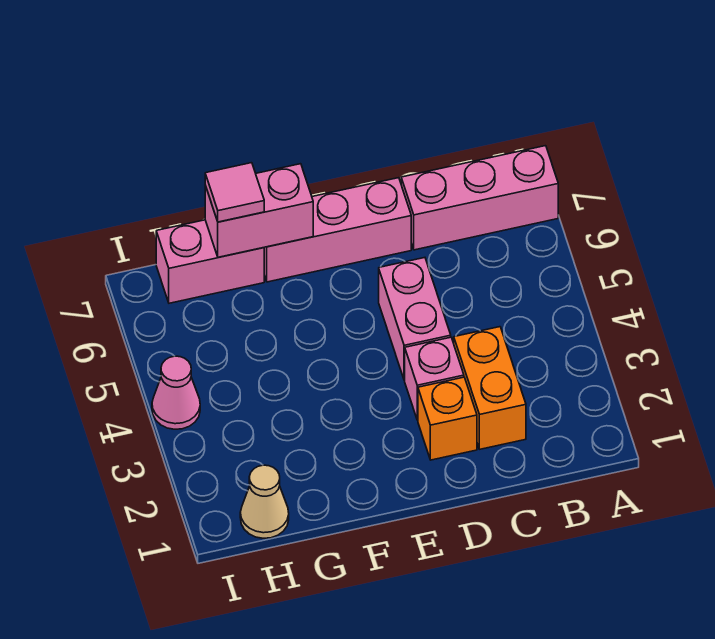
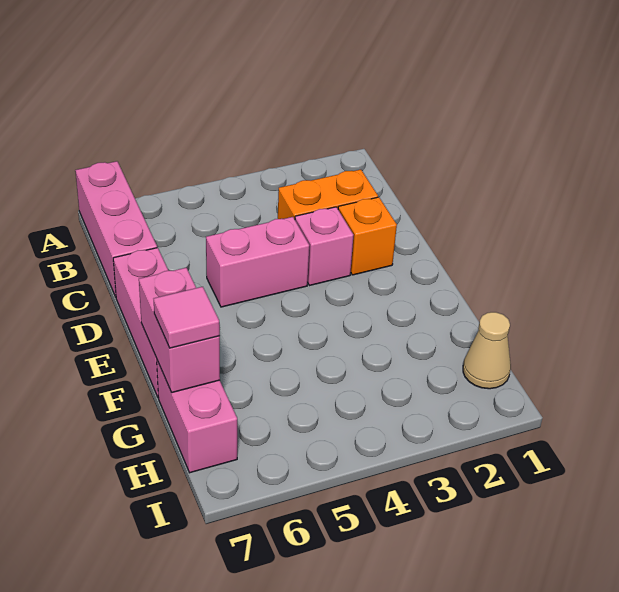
pink 1x1 cone [152,356,200,429] -> none

